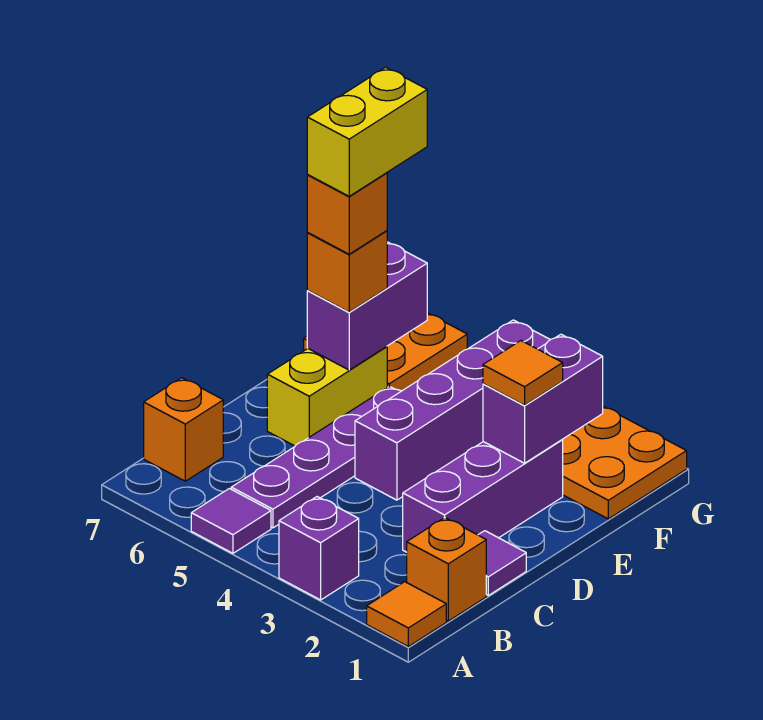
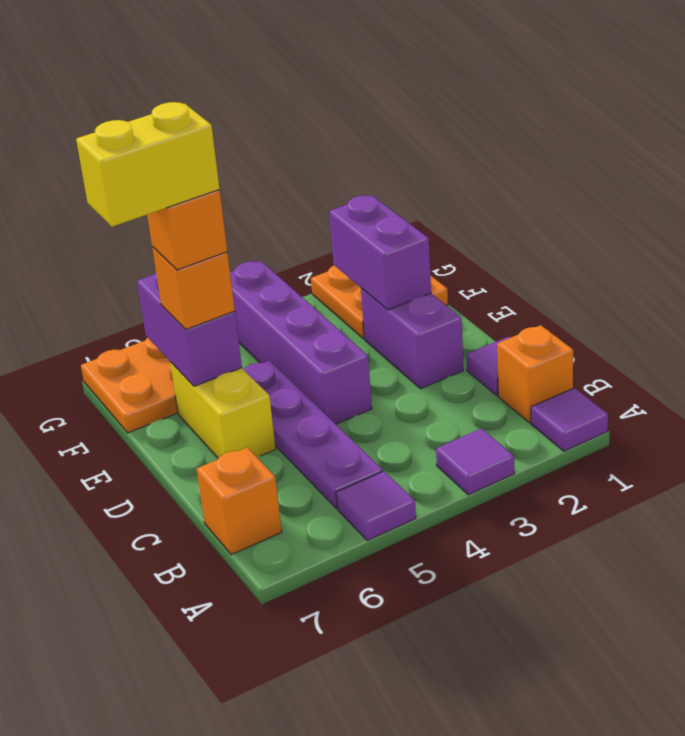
orange 1x1 tile [367,582,446,646] -> purple 1x1 tile [531,388,608,451]
purple 1x1 brick [279,497,359,600] -> purple 1x1 tile [436,428,514,495]
purple 1x3 brick [403,440,563,552] -> purple 1x2 brick [361,288,463,389]
orange 1x1 tile [483,341,563,405] -> none
yellow 1x2 brick [307,67,427,196] -> yellow 1x2 brick turned to [76,102,220,227]

